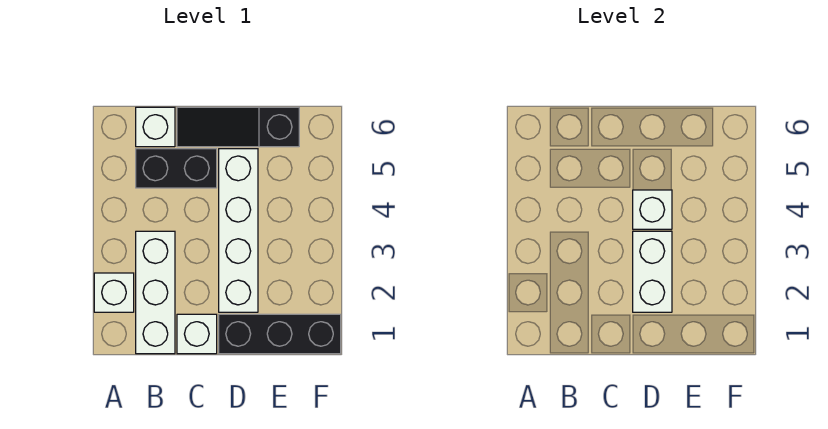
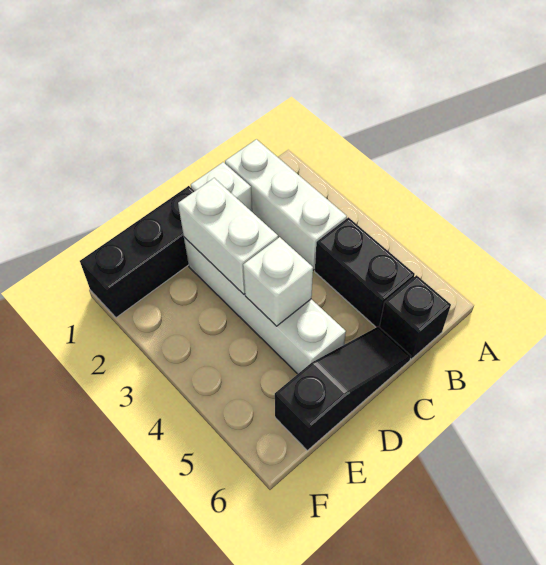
white 1x1 brick [94,273,134,312] -> none
black 1x2 brick [136,149,217,188] -> black 1x2 brick turned to [315,217,415,327]
white 1x1 brick [136,107,175,147] -> black 1x1 brick [380,275,451,359]

